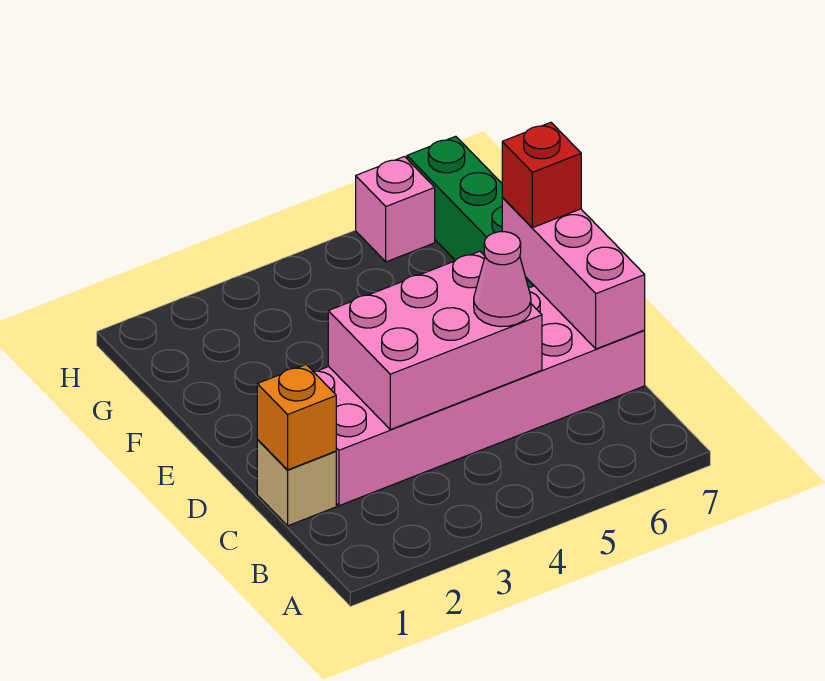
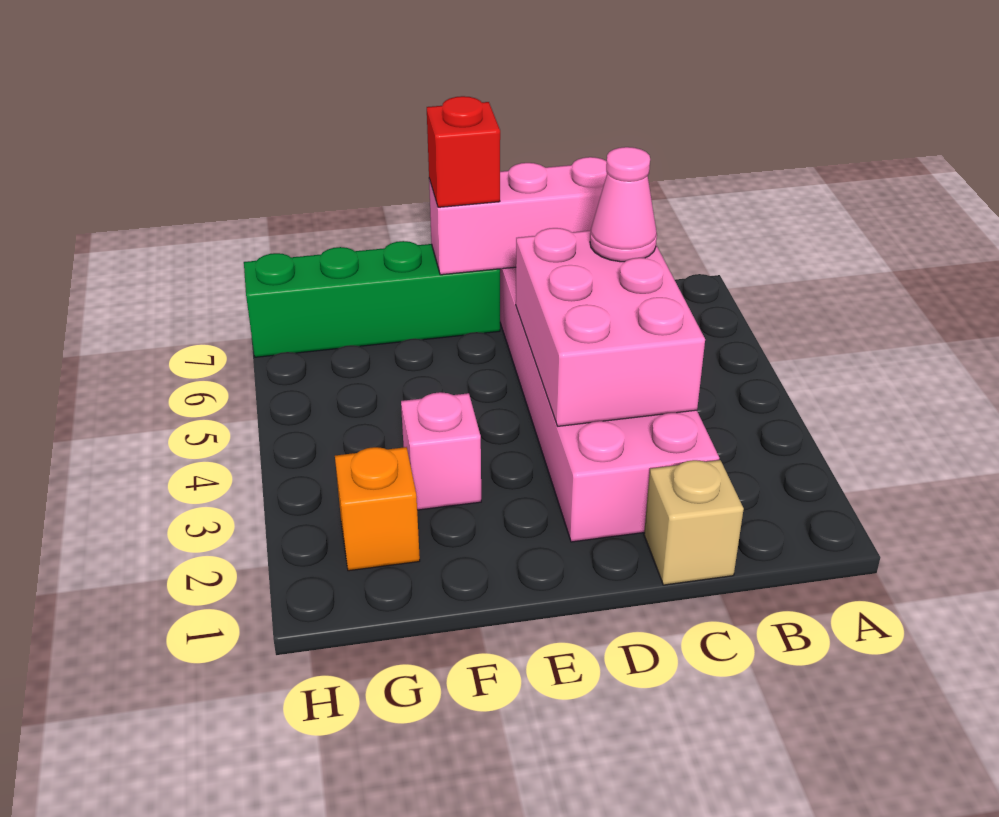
orange 1x1 brick [257,365,336,470] -> orange 1x1 brick moved to [335,447,420,571]
pink 1x1 brick [356,157,435,262] -> pink 1x1 brick moved to [401,392,481,510]

